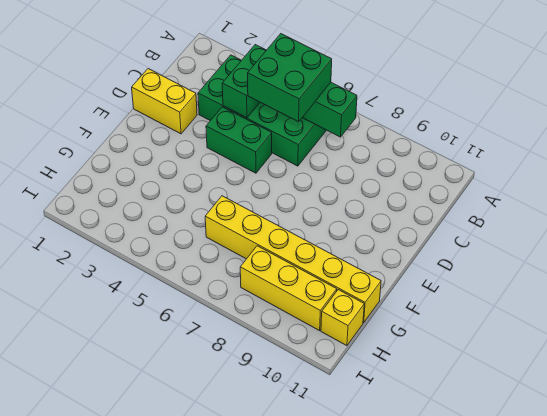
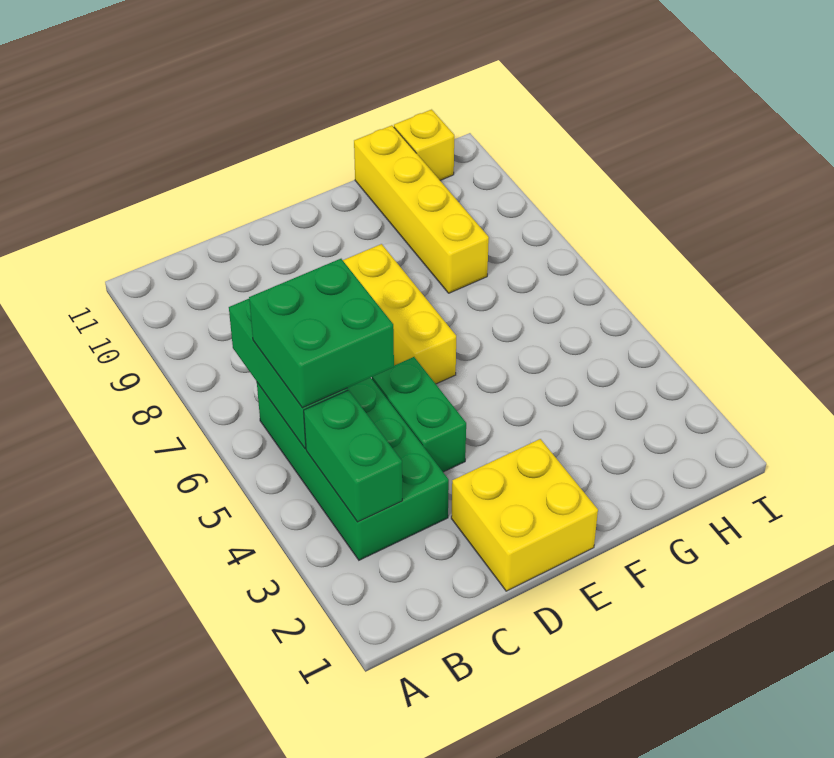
green 1x2 brick [222,45,266,118] -> green 1x2 brick turned to [304,390,402,522]
yellow 1x2 brick [132,69,197,134] -> yellow 2x2 brick [451,439,598,591]
yellow 1x6 brick [205,196,381,322] -> yellow 1x4 brick [354,125,489,293]
yellow 1x3 brick [240,246,337,331] -> yellow 1x3 brick moved to [343,244,456,384]

